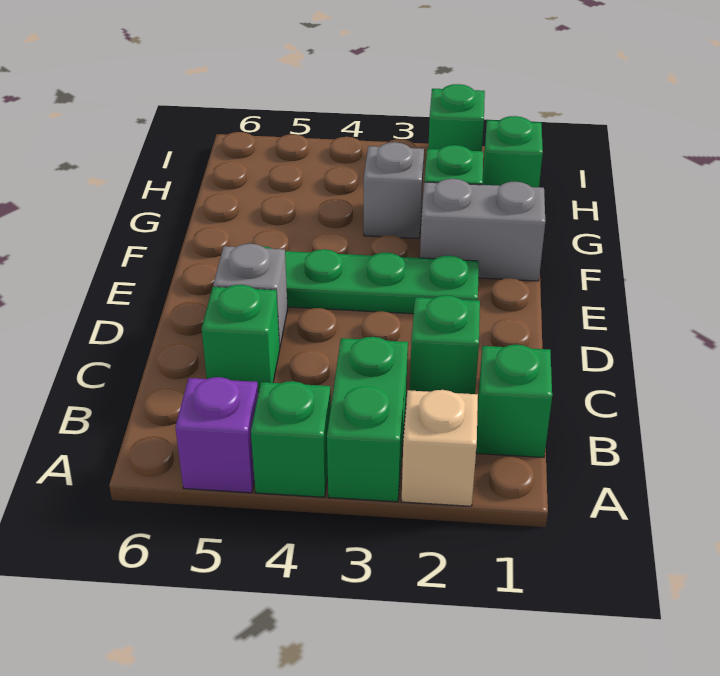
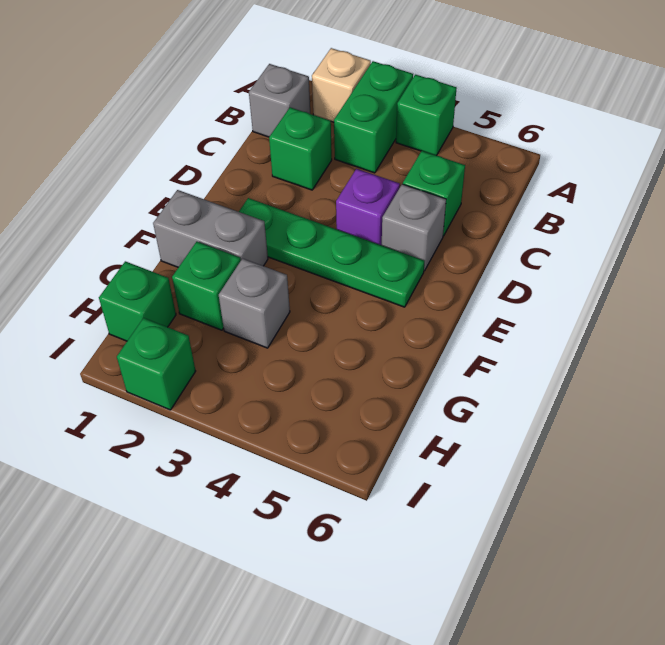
purple 1x1 brick [175,377,258,493] -> purple 1x1 brick moved to [336,169,400,245]
green 1x1 brick [476,345,552,457] -> grey 1x1 brick [249,64,310,137]

